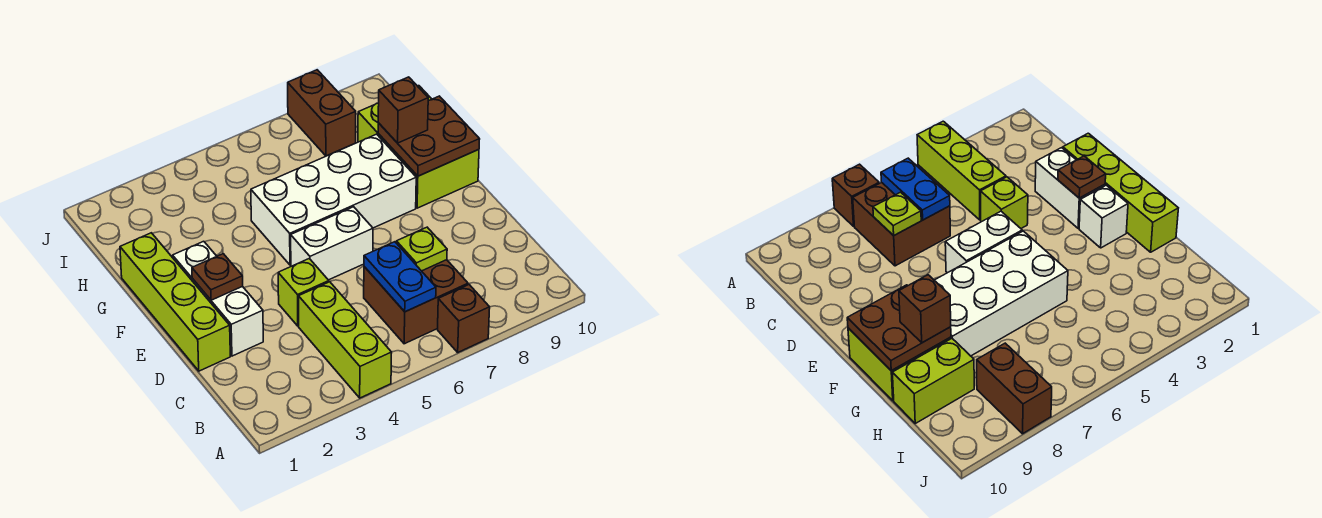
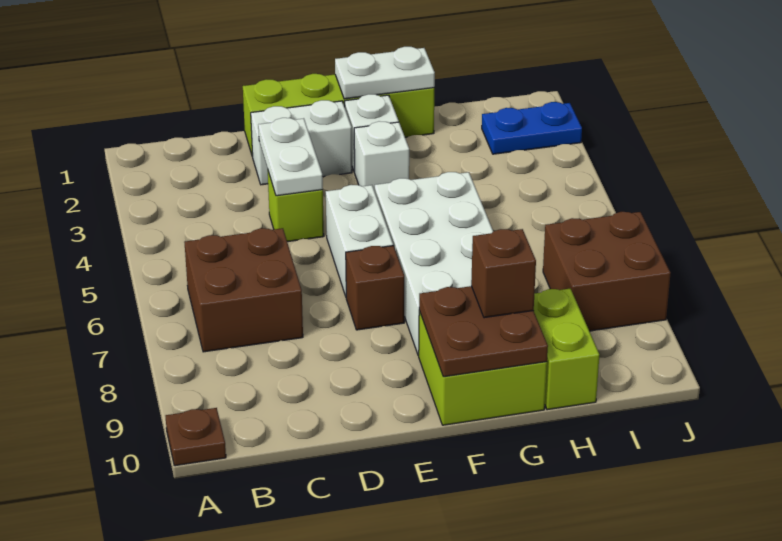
lime 1x3 brick [299,282,392,398] -> none
brown 1x1 brick [438,285,490,352] -> brown 1x1 brick moved to [346,246,404,330]
blue 1x2 plate [364,242,436,312] -> blue 1x2 plate moved to [482,102,582,154]
lime 1x1 plate [396,227,447,271] -> none
none -> white 1x2 plate [258,118,323,196]
brown 1x1 plate [192,254,243,300] -> brown 1x1 plate moved to [166,408,226,466]
none -> white 1x2 plate [335,47,435,99]
none -> white 1x1 brick [354,121,409,191]
brown 1x2 brick [288,70,356,156] -> brown 2x2 brick [543,212,671,331]

